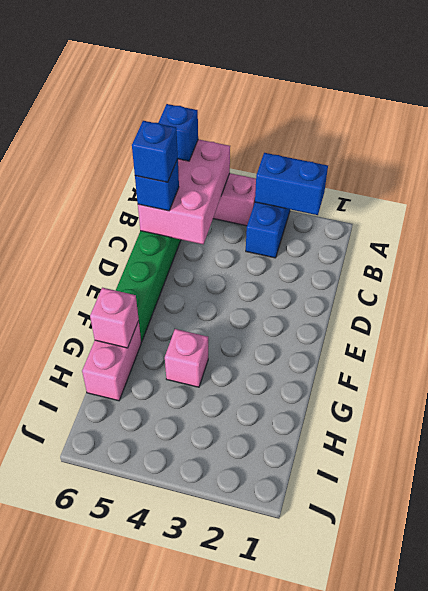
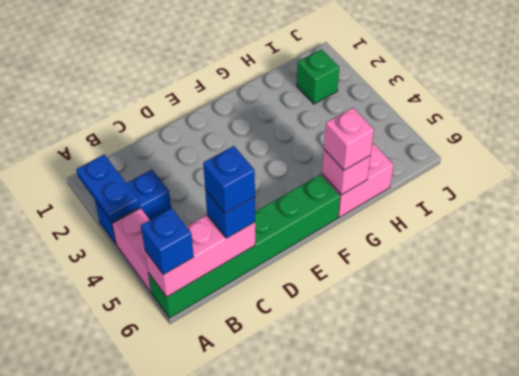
blue 1x2 brick [255,153,328,215] -> blue 1x2 plate [76,155,140,222]
pink 2x3 brick [138,139,230,244] -> pink 1x3 brick [145,215,255,297]
pink 1x1 brick [165,329,208,387] -> pink 1x1 brick moved to [324,108,374,170]
none -> green 1x1 brick [297,49,339,104]

